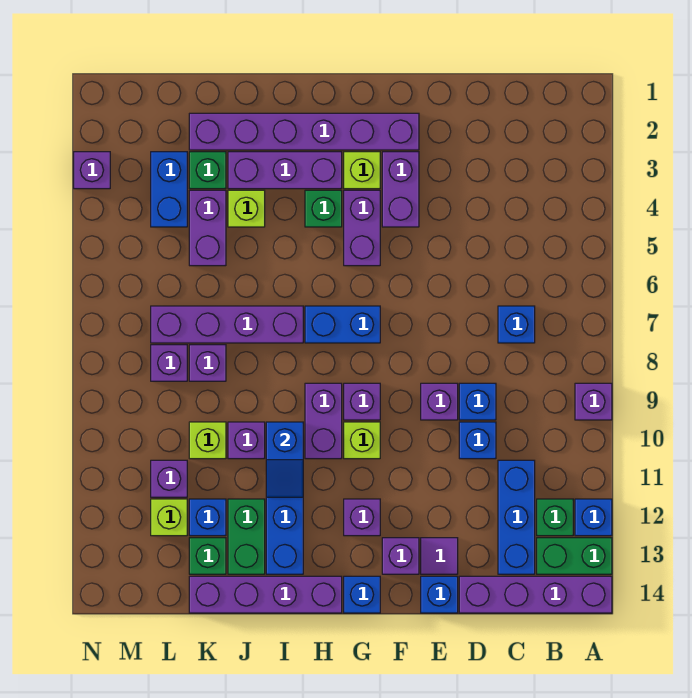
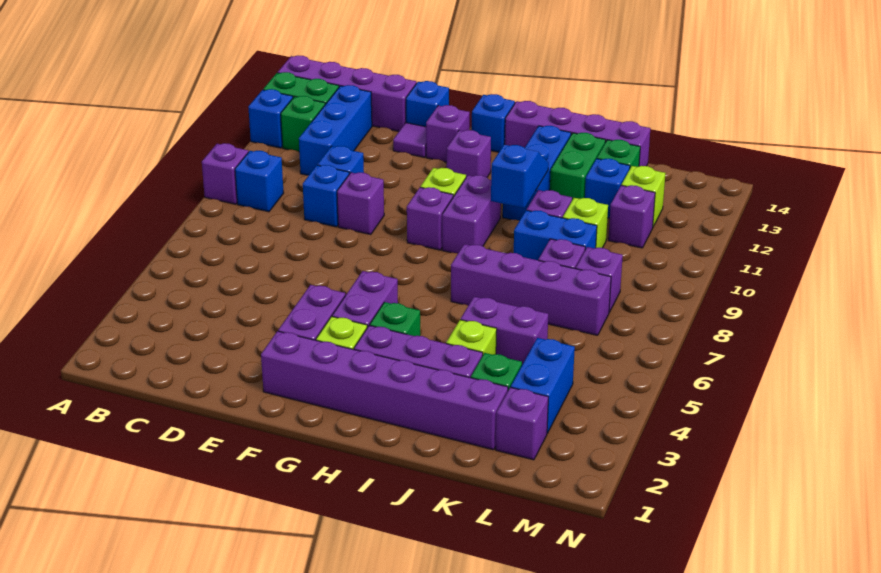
blue 1x1 brick [498,306,535,343] -> blue 1x1 brick moved to [235,151,284,212]
blue 1x2 brick [305,306,380,343] -> blue 1x2 brick moved to [514,210,597,260]
purple 1x2 brick [189,190,226,266] -> purple 1x2 brick turned to [461,297,548,365]
purple 1x1 brick [74,152,110,189] -> purple 1x1 brick moved to [496,387,548,460]

